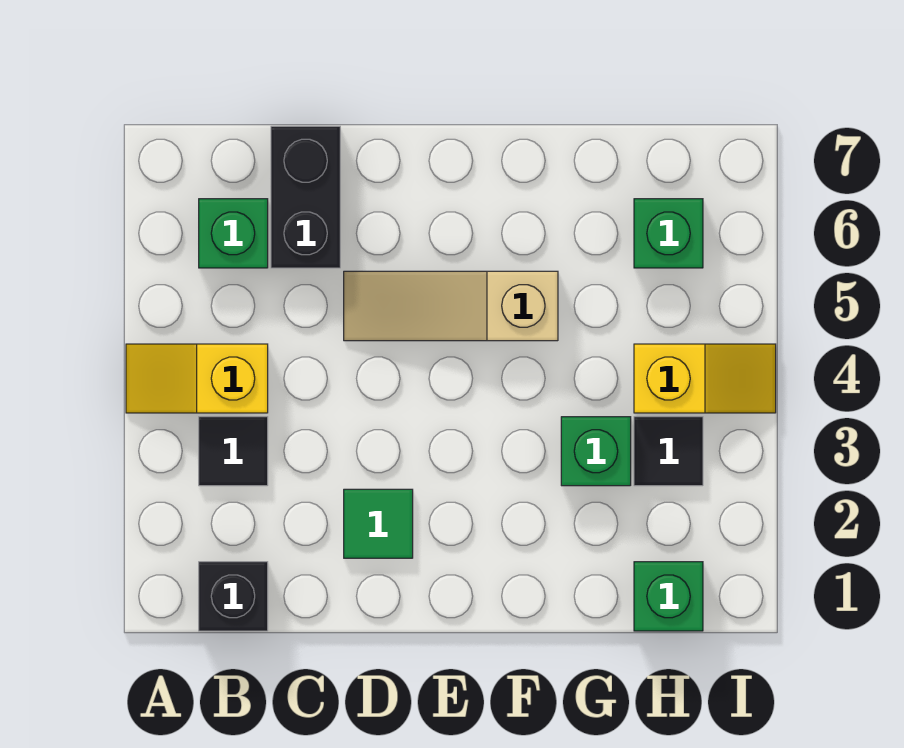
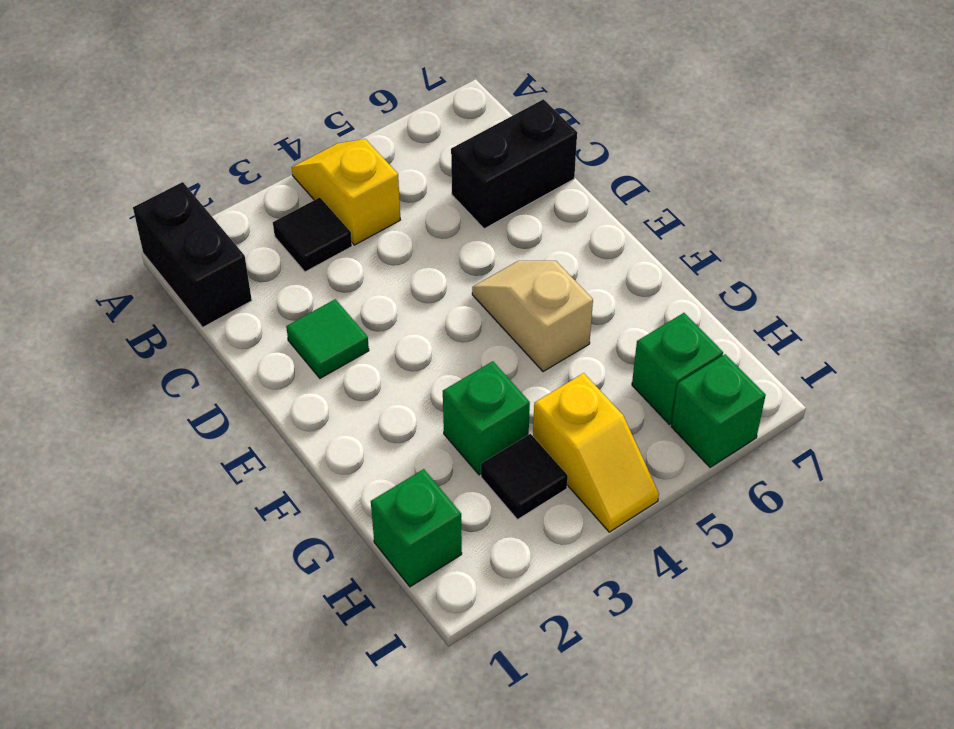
black 1x1 brick [199,562,268,631] -> black 1x2 brick [133,182,252,327]
green 1x1 brick [199,199,268,268] -> green 1x1 brick moved to [671,354,766,467]
tan 1x3 slope [344,271,558,341] -> tan 1x2 slope [472,261,593,372]

